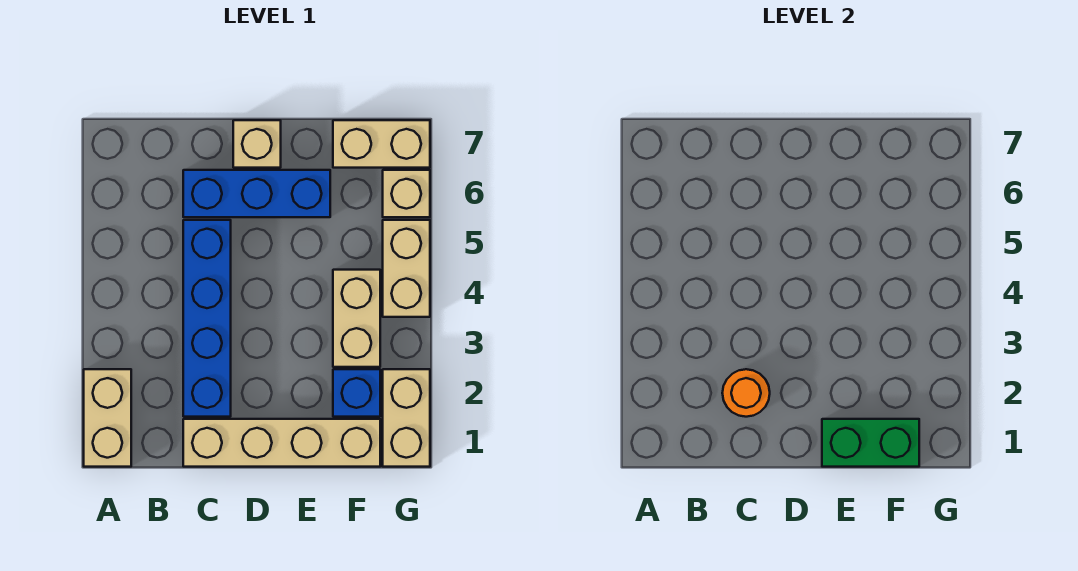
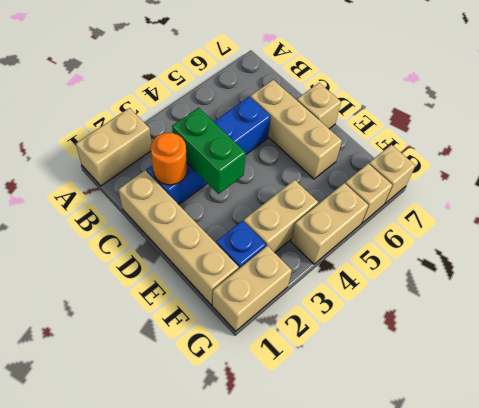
blue 1x3 brick [183,170,330,217] -> tan 1x3 brick [250,80,342,179]
green 1x2 brick [822,419,919,467] -> green 1x2 brick moved to [172,108,246,194]
tan 1x2 brick [333,120,430,168] -> tan 1x1 brick [369,145,416,204]

